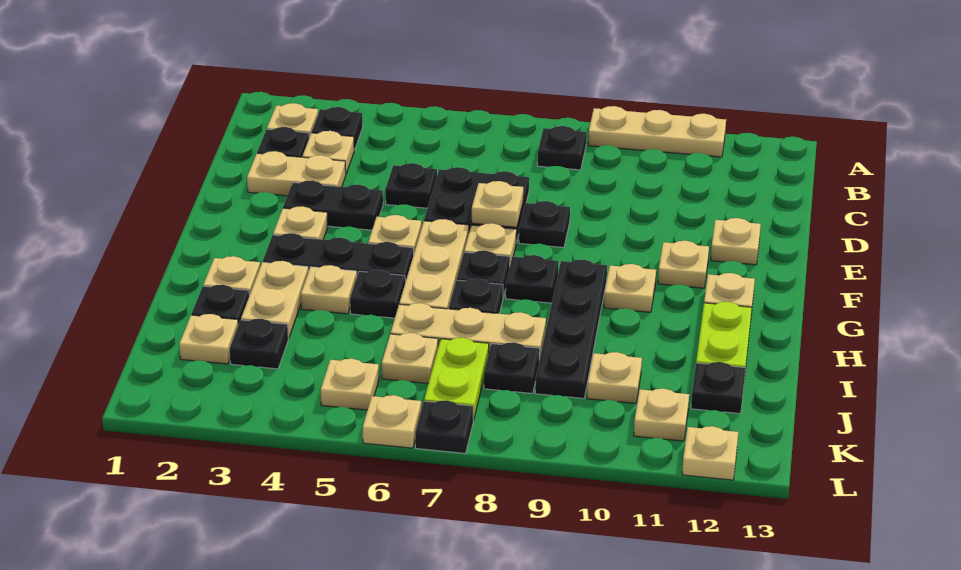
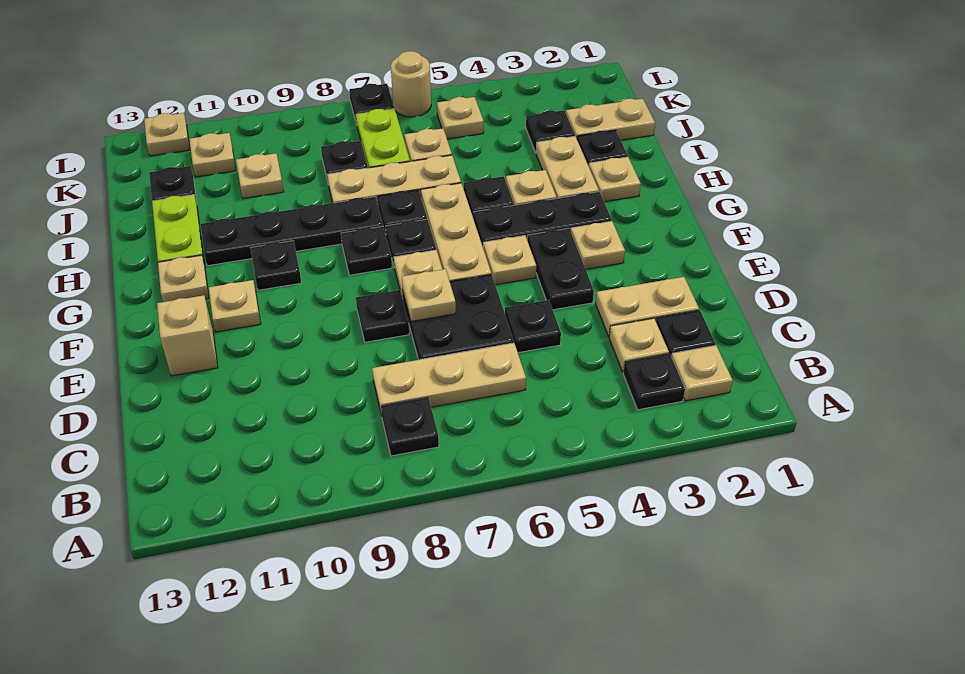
tan 1x3 plate [588,106,726,157] -> tan 1x3 plate moved to [372,343,526,414]
black 1x2 plate [283,181,383,230] -> black 1x2 plate turned to [527,228,594,310]
tan 1x1 plate [711,218,761,265] -> tan 1x1 brick [157,295,218,376]
black 1x4 plate [535,260,607,398] -> black 1x4 plate turned to [200,197,383,266]
tan 1x1 plate [604,264,656,312] -> black 1x1 plate [251,241,301,290]
tan 1x1 plate [179,314,238,364] -> tan 1x2 plate [566,99,655,140]
tan 1x1 plate [363,395,421,448] -> tan 1x1 round brick [391,51,431,117]

